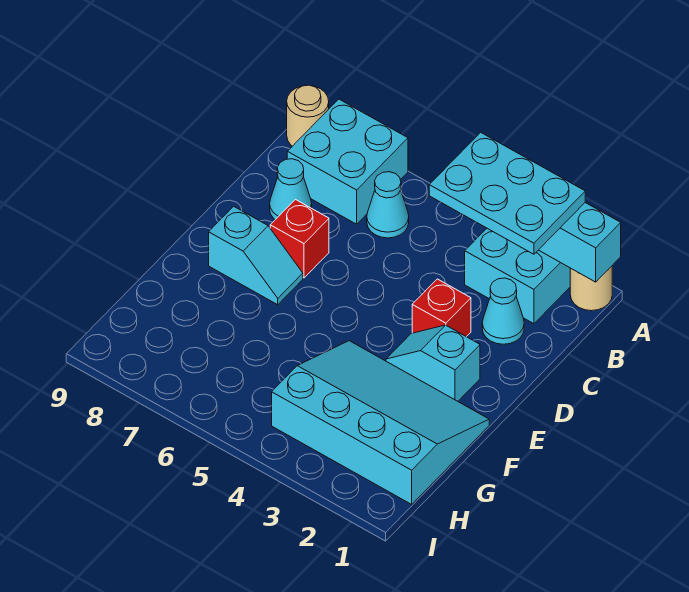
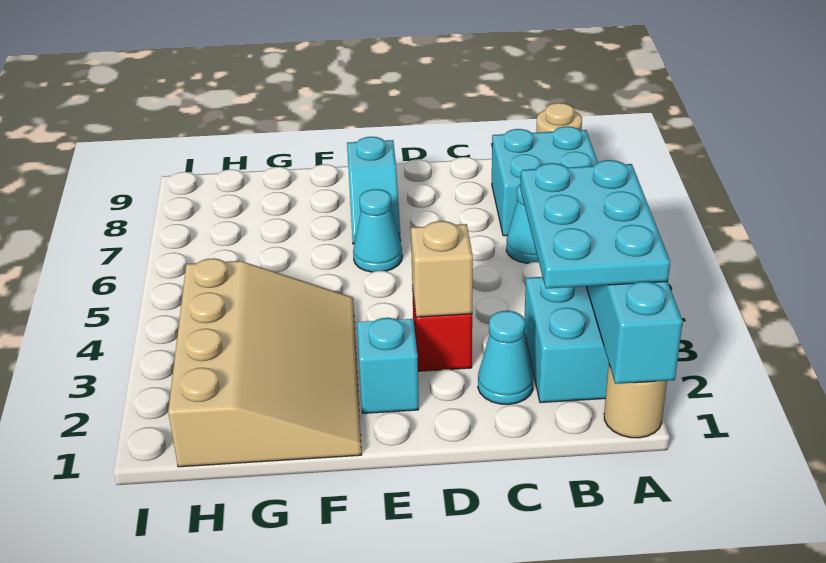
cyan 1x1 cone [270,159,312,220] -> cyan 1x1 cone moved to [353,189,402,272]
none -> tan 1x1 brick [411,221,473,317]
red 1x1 brick [270,200,329,278] -> none
cyan 3x4 slope [272,341,489,504] -> tan 3x4 slope [168,258,362,467]

